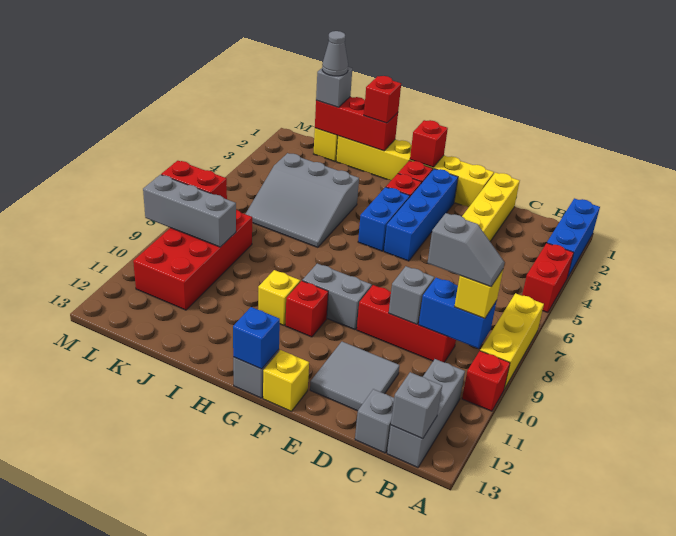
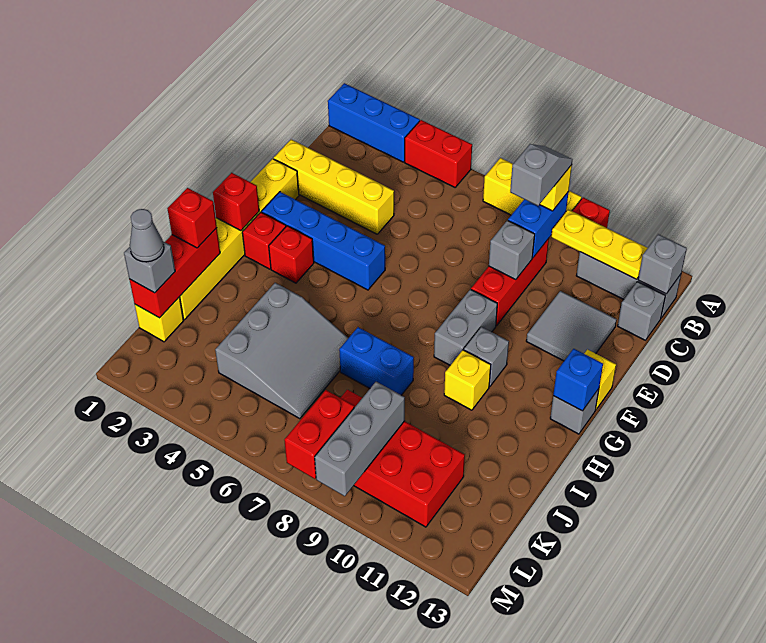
none -> yellow 1x3 plate [551,210,648,279]
blue 1x2 brick [358,187,410,251] -> blue 1x2 brick moved to [339,327,414,395]
red 1x1 brick [285,281,328,337] -> grey 1x1 brick [464,327,509,387]

